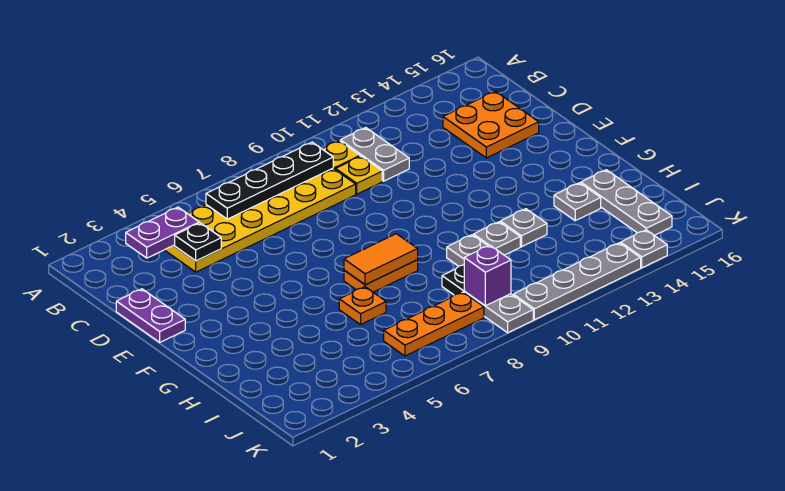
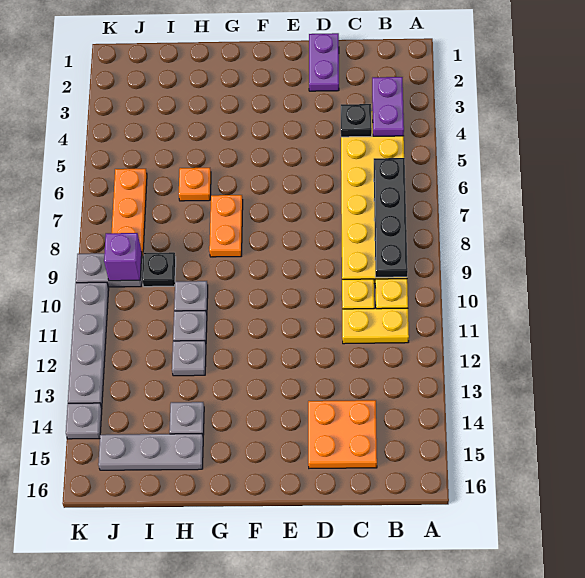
grey 1x2 plate [340,128,409,181] -> yellow 1x2 plate [342,308,409,344]
purple 1x2 plate [116,289,185,342] -> purple 1x2 plate turned to [309,33,339,91]
orange 1x2 tile [344,234,418,285] -> none

